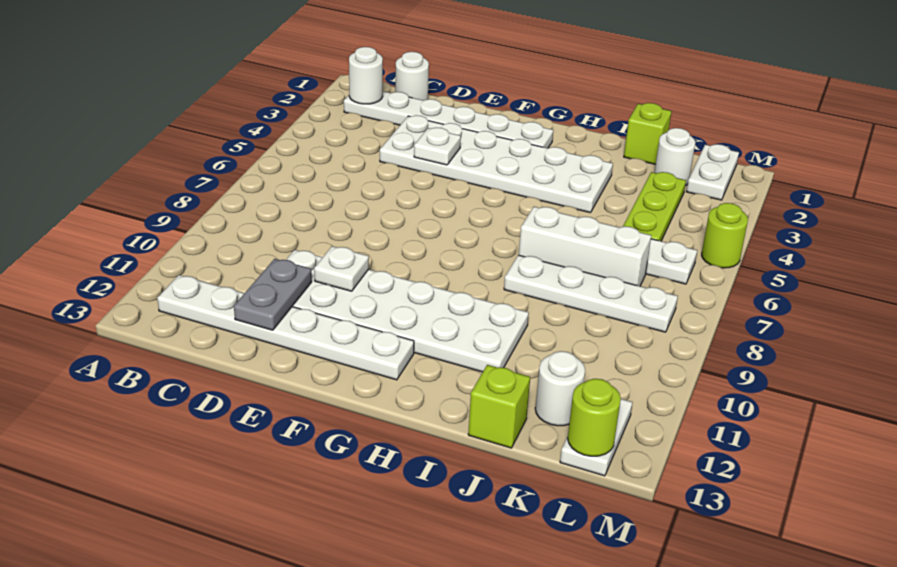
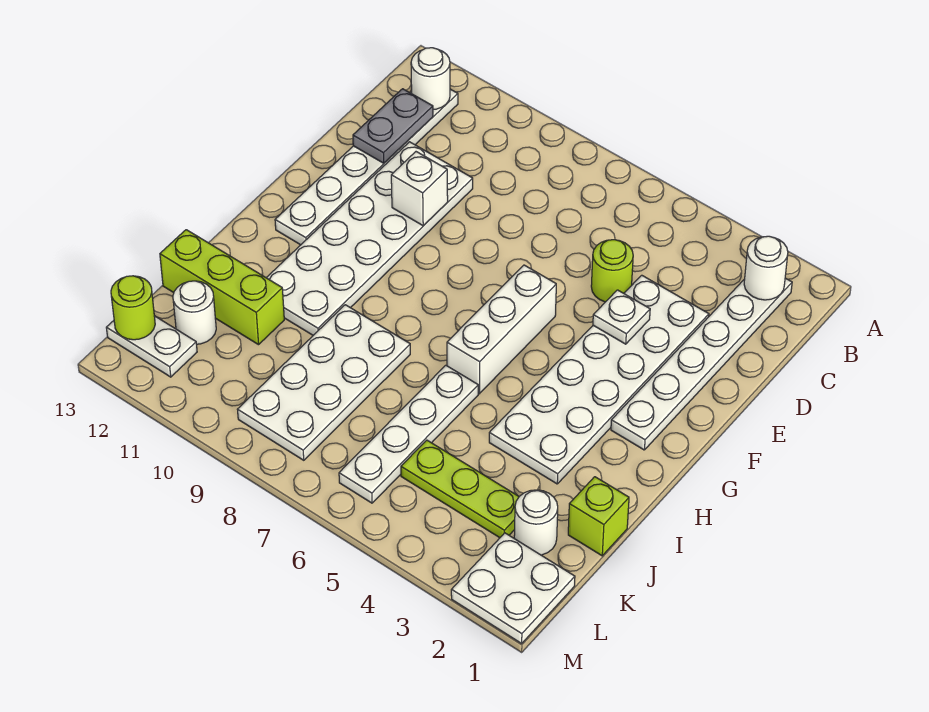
white 1x1 round brick [395,52,429,100] -> white 1x1 round brick moved to [411,48,450,110]
grey 1x2 plate [234,259,312,330] -> grey 1x2 plate turned to [353,89,433,163]
white 1x1 plate [314,246,369,291] -> white 1x1 brick [391,152,448,226]
white 1x3 brick [519,207,651,286] -> white 1x3 brick moved to [447,265,556,394]
white 1x4 plate [504,255,678,332] -> white 2x4 plate [238,305,410,460]
lime 1x1 brick [468,365,530,448] -> lime 1x3 brick [160,230,284,345]
white 1x2 plate [686,144,739,200] -> white 2x2 plate [451,533,575,643]
lime 1x1 round brick [702,203,748,268] -> lime 1x1 round brick moved to [591,240,633,302]

